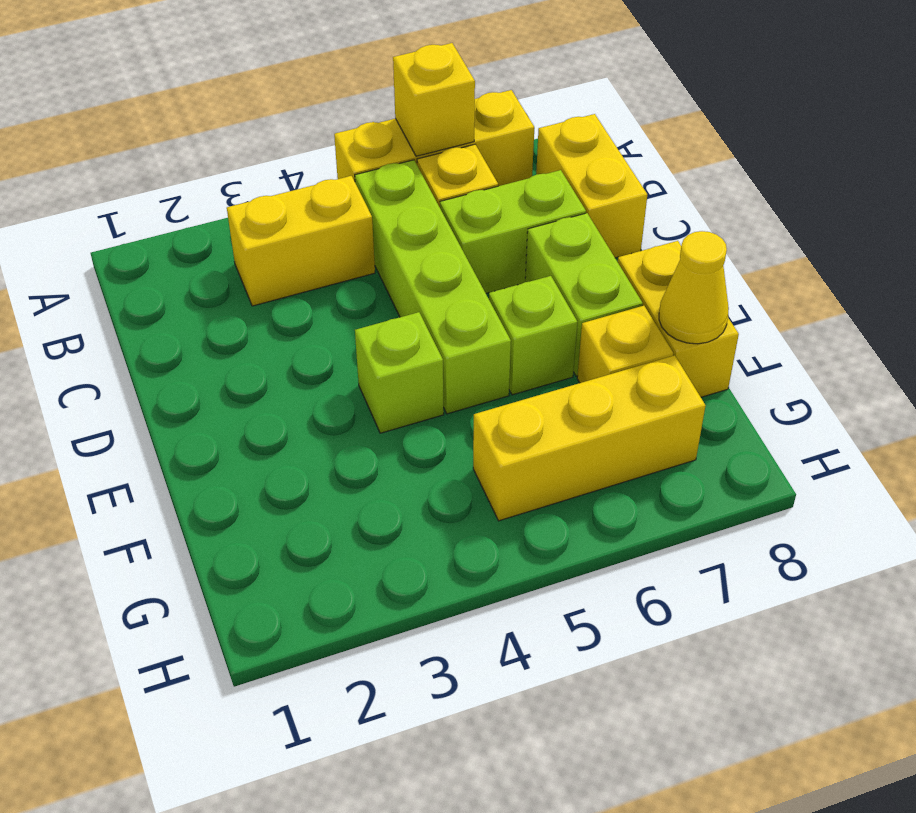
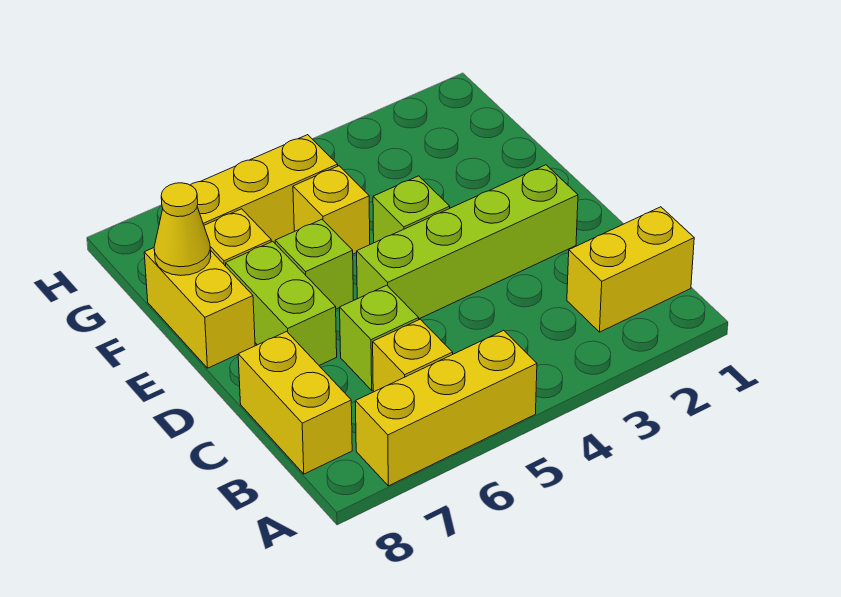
yellow 1x1 brick [393,43,475,156] -> yellow 1x1 brick moved to [293,166,370,254]
yellow 1x2 brick [227,176,375,306] -> yellow 1x2 brick moved to [567,207,694,332]
lime 1x4 brick [355,160,511,414] -> lime 1x4 brick turned to [357,165,578,319]
lime 1x2 brick [440,170,586,293] -> lime 1x1 brick [340,285,419,390]

